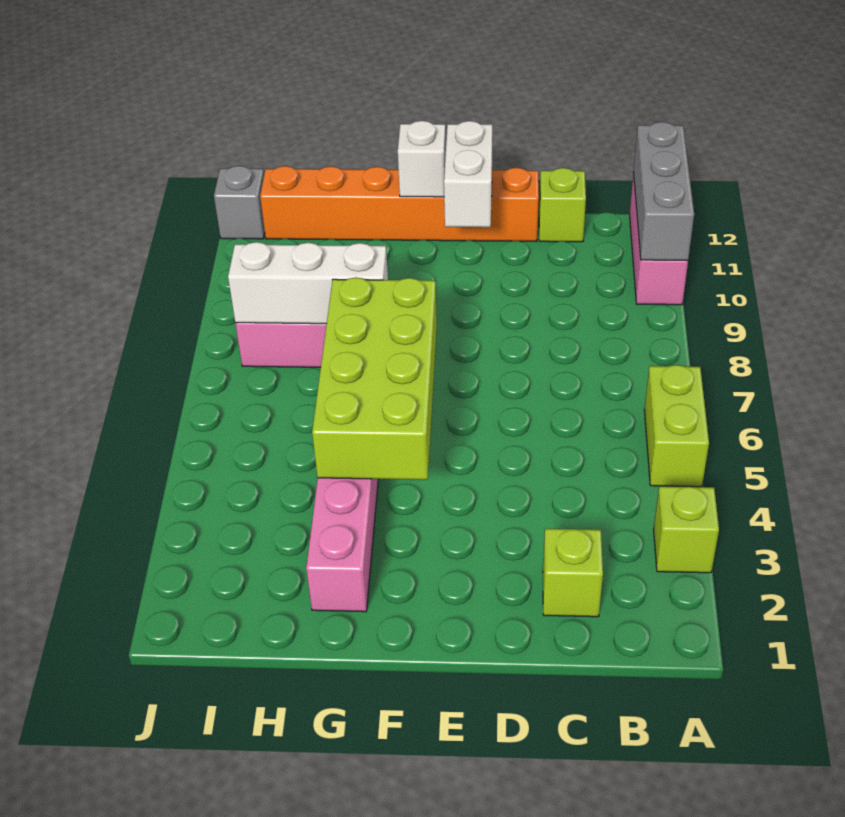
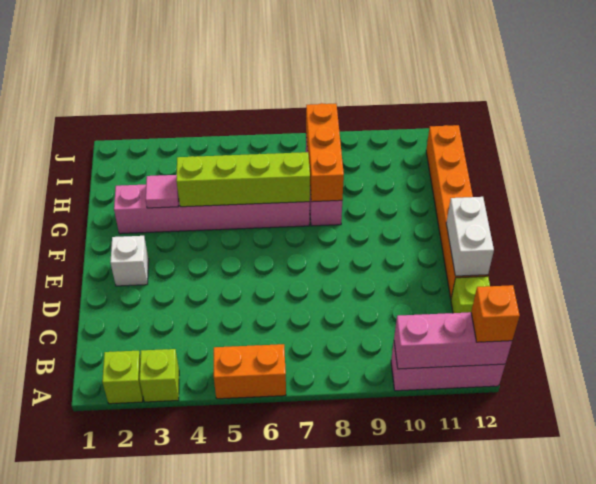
lime 1x2 brick [644,365,709,487] -> orange 1x2 brick [214,344,286,399]
grey 1x3 brick [634,122,694,261] -> pink 1x3 brick [394,312,512,369]
none -> orange 1x1 brick [471,285,520,342]
lime 1x1 brick [543,529,603,617] -> lime 1x1 brick moved to [102,351,143,404]
white 1x2 brick [444,121,492,227] -> white 1x2 brick turned to [446,197,494,276]
lime 2x4 brick [312,277,437,480] -> lime 1x4 brick [176,152,310,207]
white 1x1 brick [398,121,446,197] -> white 1x1 brick moved to [110,236,149,286]
none -> pink 1x1 tile [146,175,179,208]
white 1x3 brick [228,242,388,324] -> orange 1x3 brick [306,103,344,202]
grey 1x1 brick [214,166,265,239] -> none

